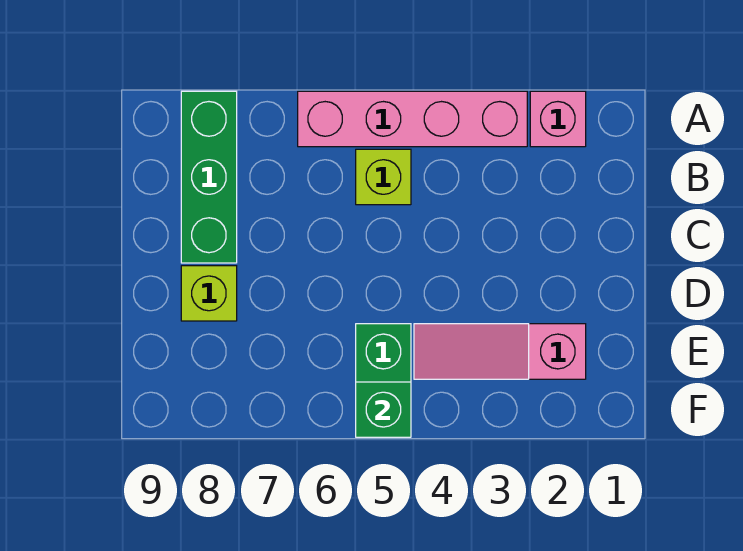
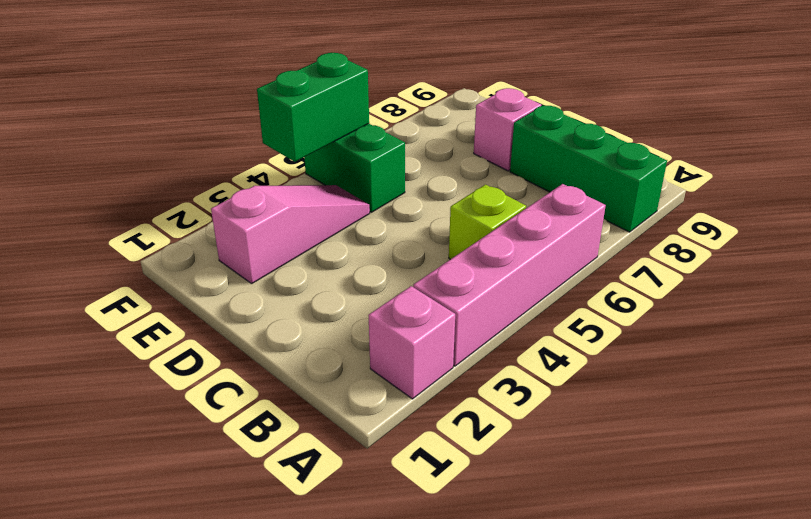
lime 1x1 brick [181,266,237,321] -> pink 1x1 brick [474,88,541,171]
green 1x1 brick [356,382,411,437] -> green 1x2 brick [257,53,369,162]

